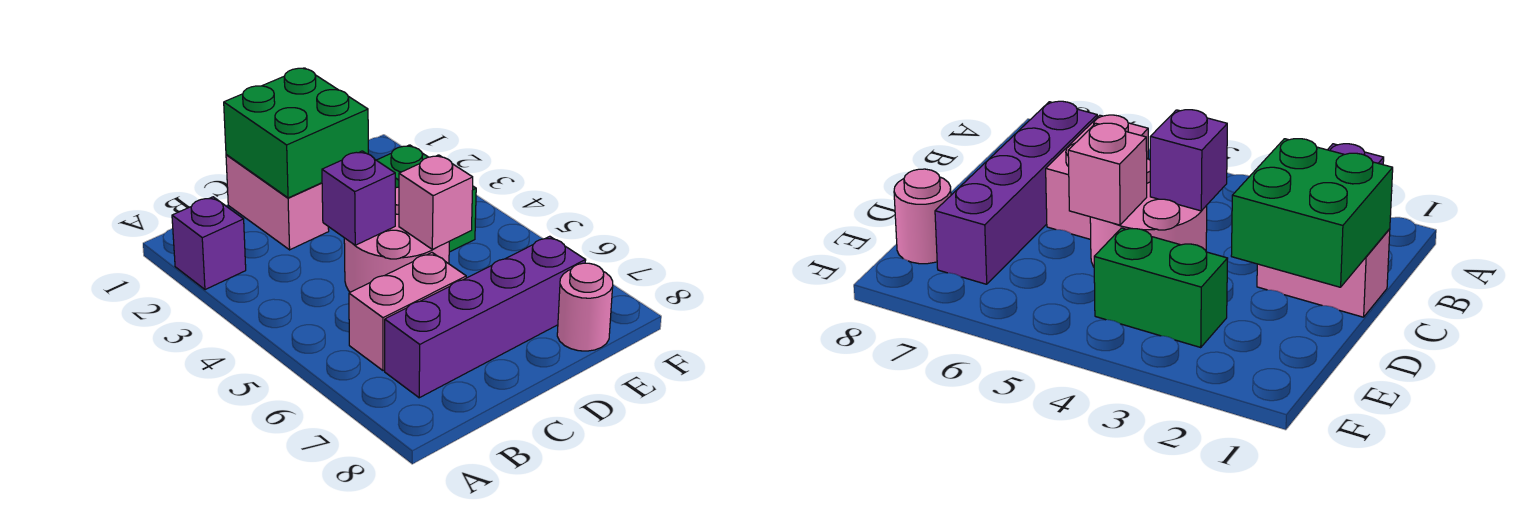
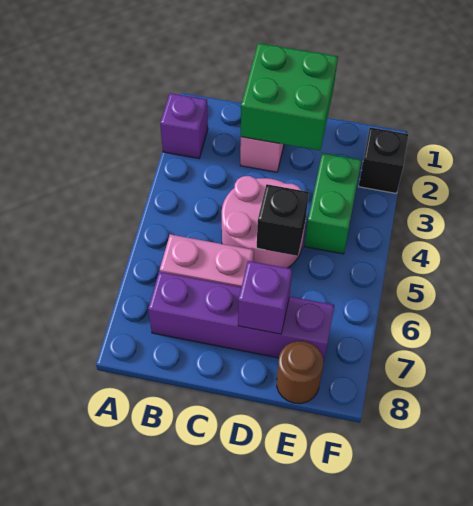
purple 1x1 brick [322,151,395,245] -> purple 1x1 brick moved to [238,261,292,334]
pink 1x1 brick [399,155,473,250] -> black 1x1 brick [257,184,309,256]
pink 1x1 round brick [557,263,613,351] -> brown 1x1 round brick [277,341,323,404]
none -> black 1x1 brick [359,128,409,193]

